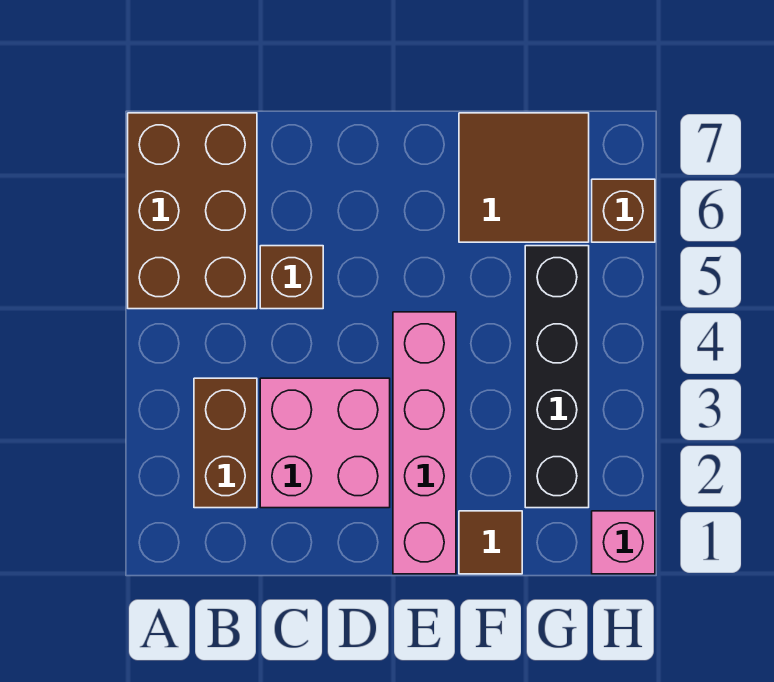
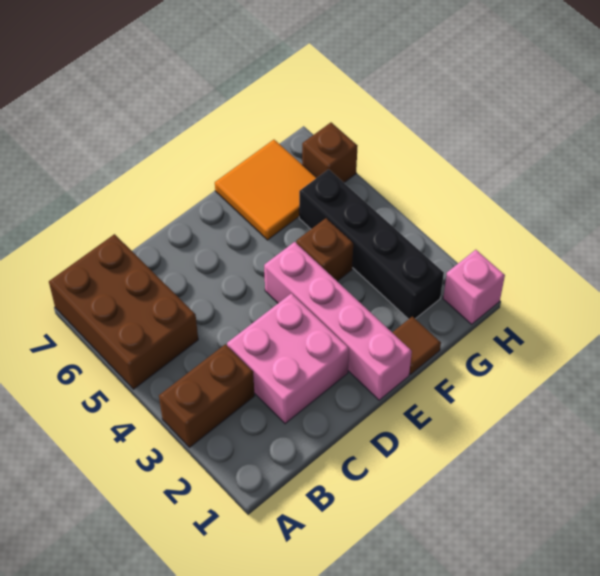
brown 1x2 brick [194,378,257,508] -> brown 1x2 brick turned to [159,344,255,447]
brown 1x1 brick [260,246,323,309] -> brown 1x1 brick moved to [296,218,353,281]
brown 2x2 tile [459,113,589,242] -> orange 2x2 tile [215,140,316,240]

